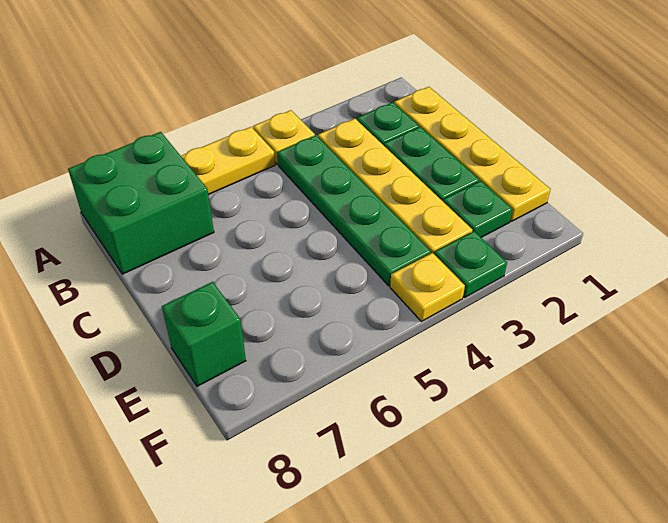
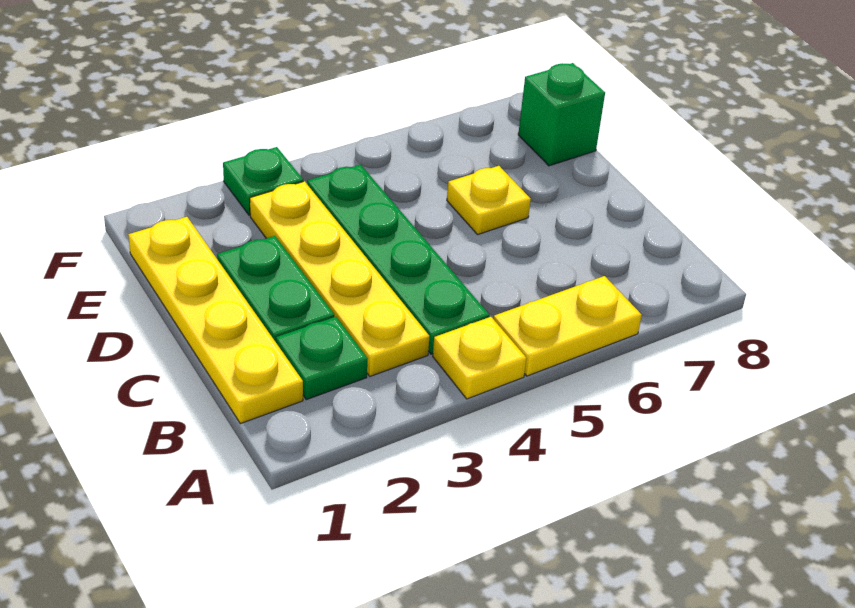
green 2x2 brick [68,132,214,274] -> none
green 1x1 plate [443,181,512,237] -> none
yellow 1x1 plate [390,253,465,321] -> yellow 1x1 plate moved to [447,166,531,234]

